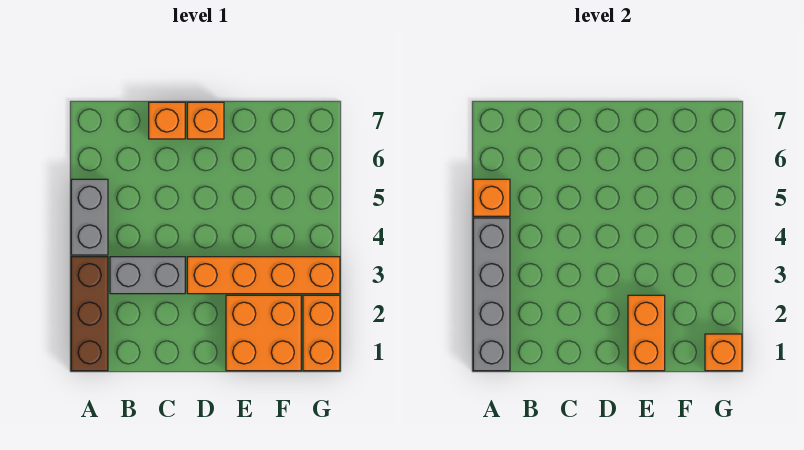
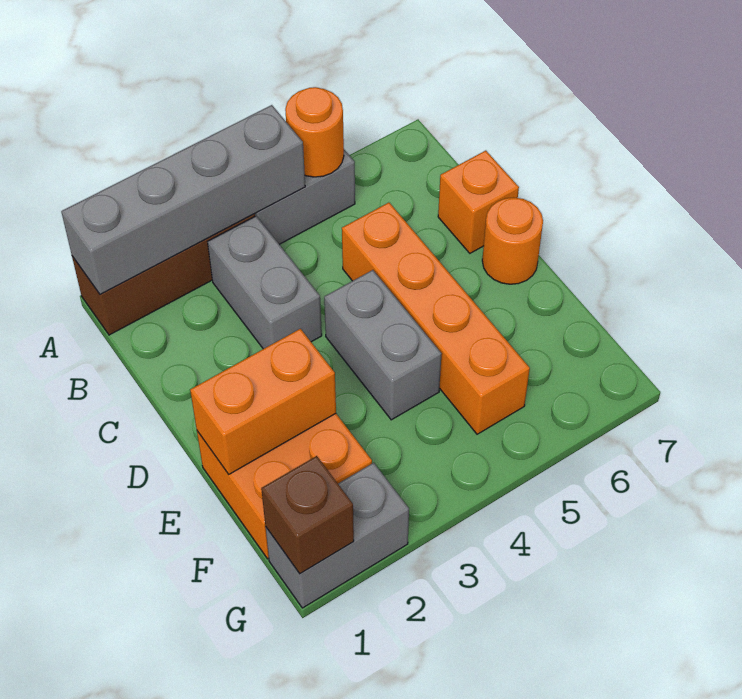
orange 1x1 brick [473,179,510,216] -> orange 1x1 round brick [285,87,344,177]
orange 1x4 brick [187,257,340,294] -> orange 1x4 brick moved to [342,203,530,434]
none -> grey 1x2 brick [324,270,442,420]
orange 1x1 brick [187,102,224,139] -> orange 1x1 round brick [482,198,543,284]
orange 1x2 brick [303,295,340,371] -> grey 1x2 brick [266,463,409,608]
orange 1x1 brick [705,334,742,371] -> brown 1x1 brick [261,456,354,574]

